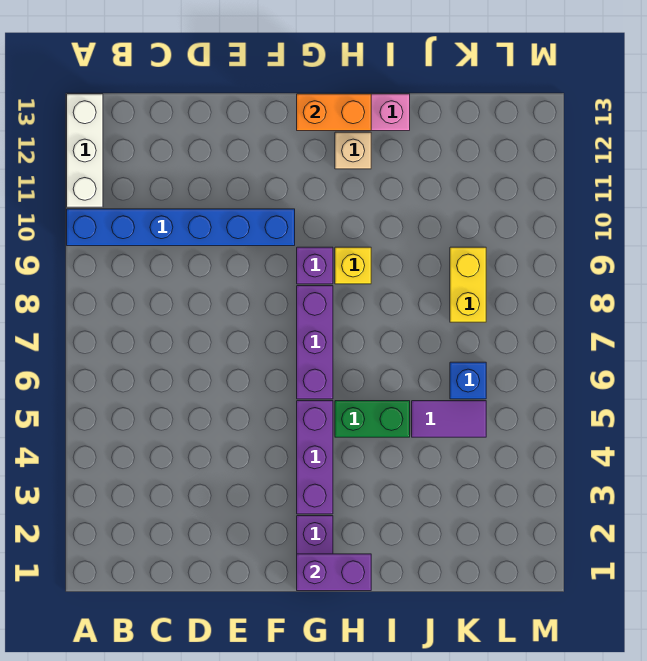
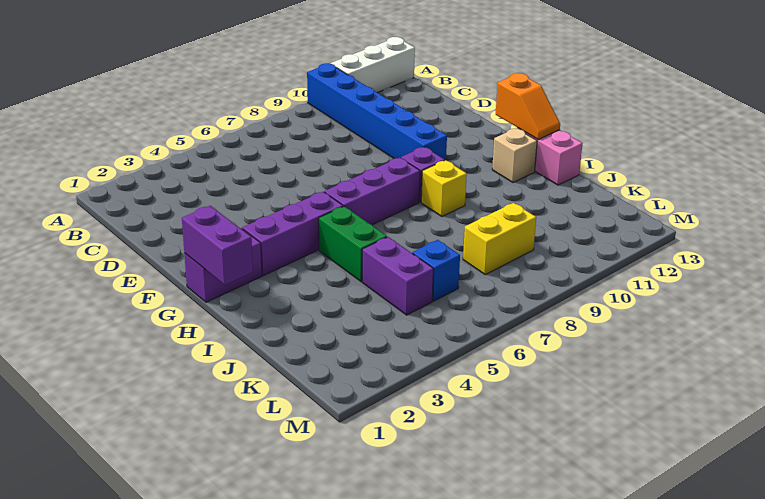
orange 1x2 brick [297,94,371,131] -> orange 1x2 slope [496,73,560,139]
purple 1x2 tile [412,401,486,437] -> purple 1x2 brick [362,237,434,315]

